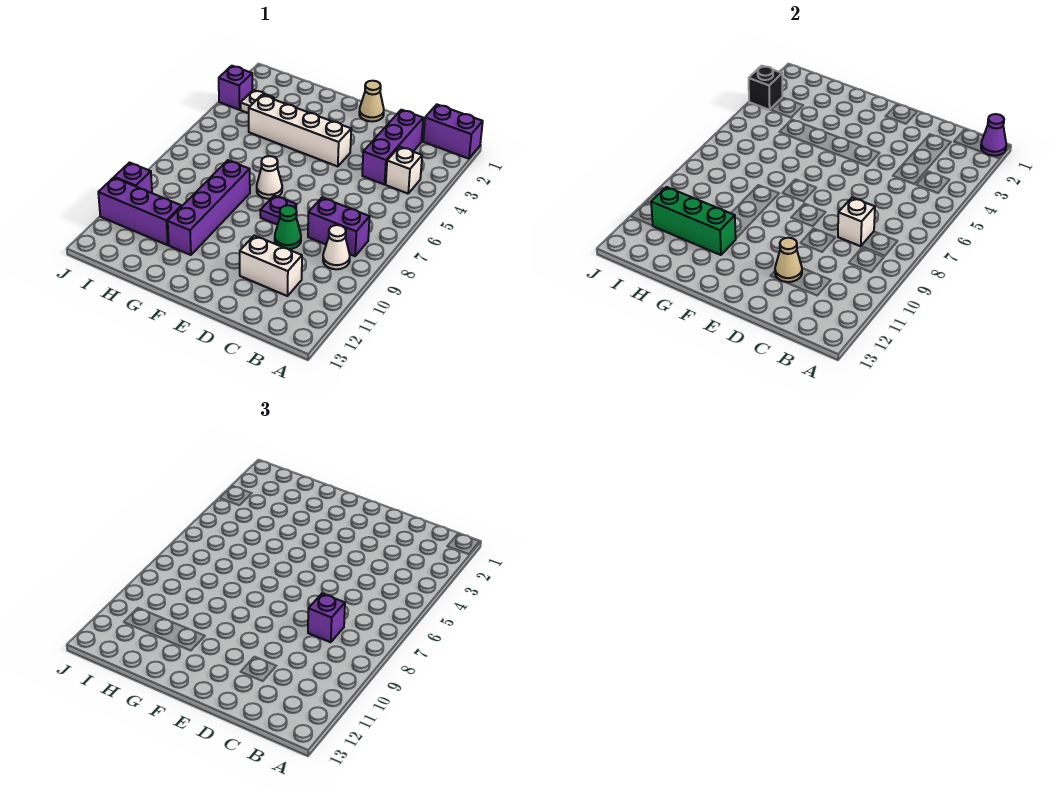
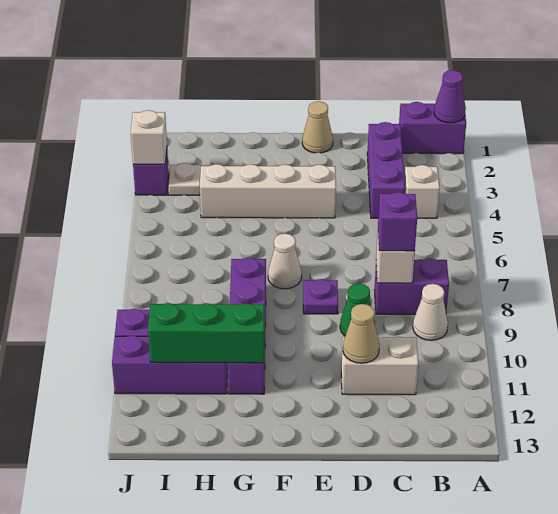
black 1x1 brick [749,66,782,110] -> white 1x1 brick [131,110,167,164]

